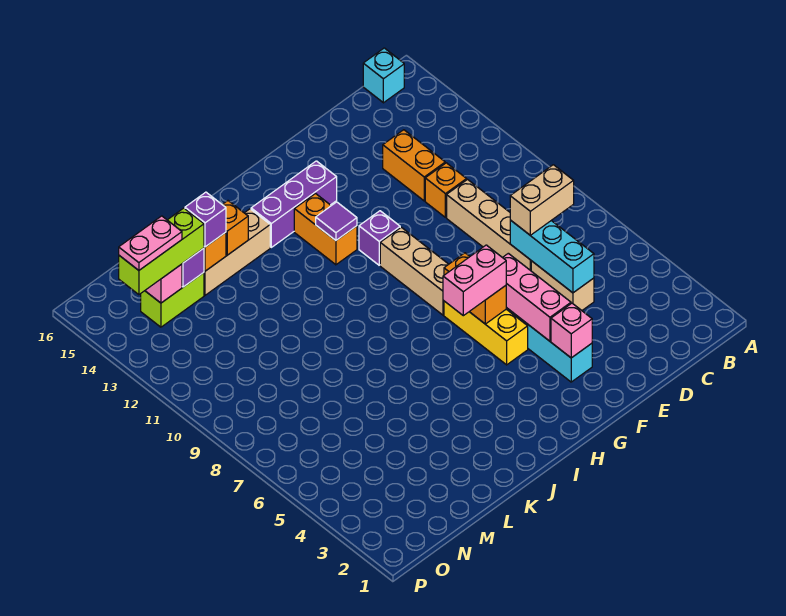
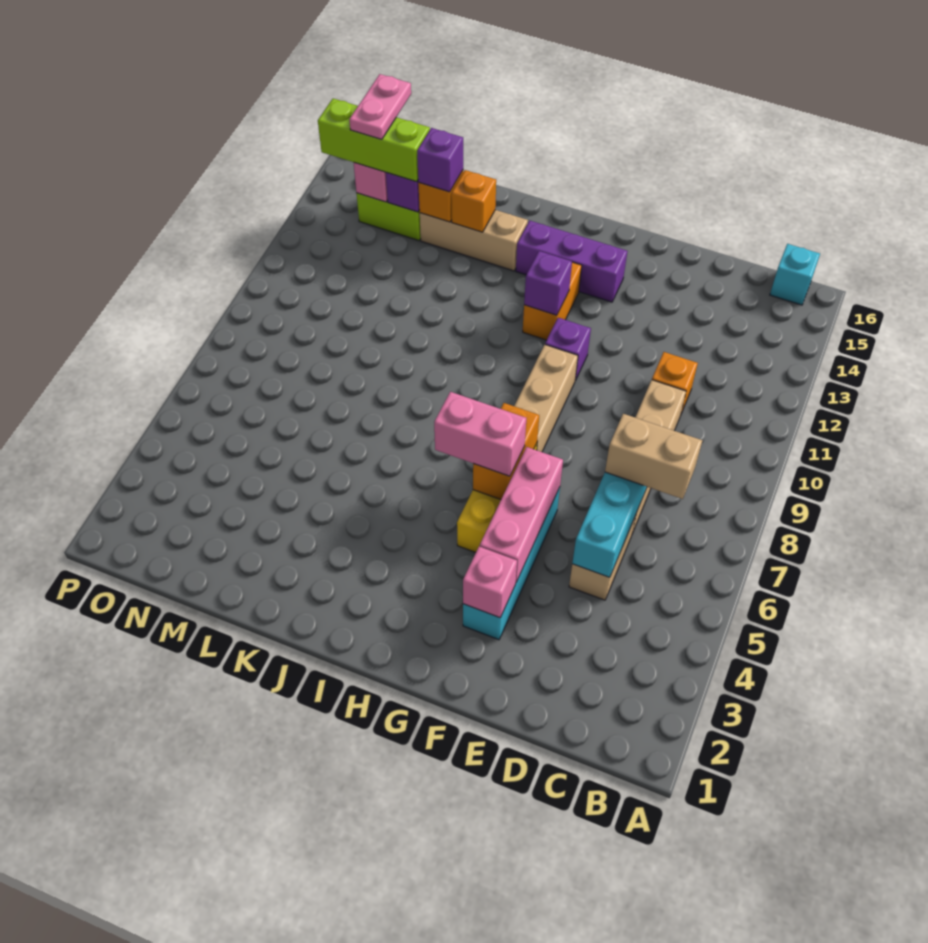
orange 1x2 brick [383,130,445,201] -> none
purple 1x1 tile [316,202,357,240] -> purple 1x1 brick [524,251,572,315]
pink 1x2 plate [119,216,182,270] -> pink 1x2 plate turned to [349,74,411,139]

